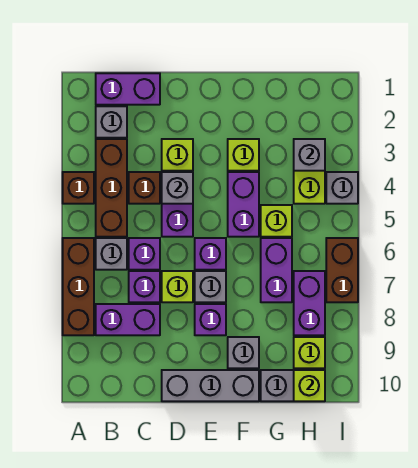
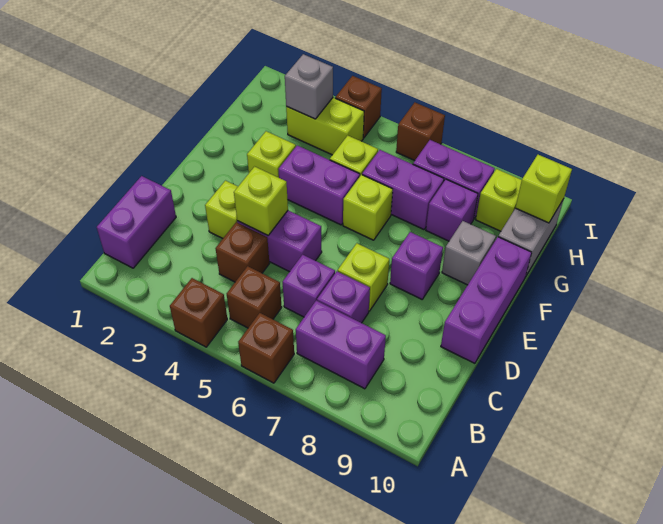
brown 1x3 brick [63,238,94,335] -> brown 1x1 brick [238,313,294,383]
grey 1x1 brick [96,106,127,138] -> none
brown 1x3 brick [96,139,127,237] -> brown 1x1 brick [227,266,282,328]
grey 1x1 brick [96,238,127,270] -> none
purple 1x2 brick [96,304,160,335] -> purple 1x2 brick turned to [296,301,386,389]
grey 1x1 brick [162,172,193,204] -> lime 1x1 brick [234,167,288,235]
grey 1x3 brick [162,370,259,401] -> purple 1x3 brick [441,237,532,363]
purple 1x1 brick [195,238,226,270] -> purple 1x1 brick moved to [426,179,478,241]
grey 1x1 brick [195,271,226,302] -> none
none -> lime 1x1 brick [343,175,393,240]
grey 1x1 brick [326,172,358,204] -> brown 1x1 brick [335,76,382,138]
brown 1x2 brick [326,238,358,302] -> brown 1x1 brick [396,102,445,161]

